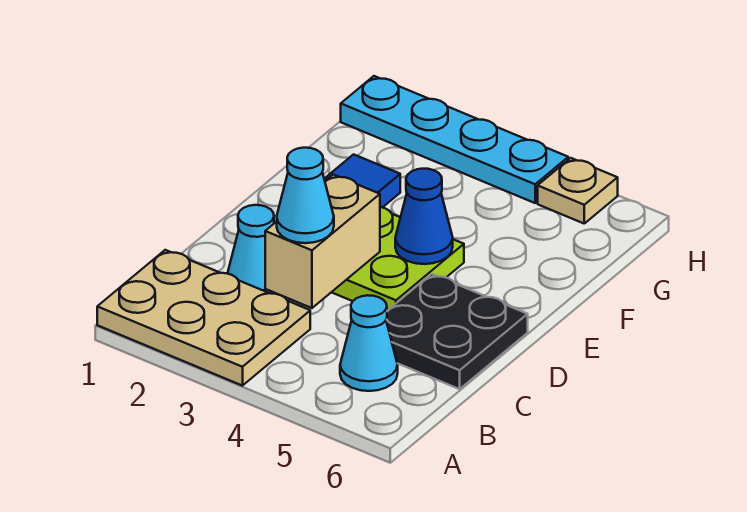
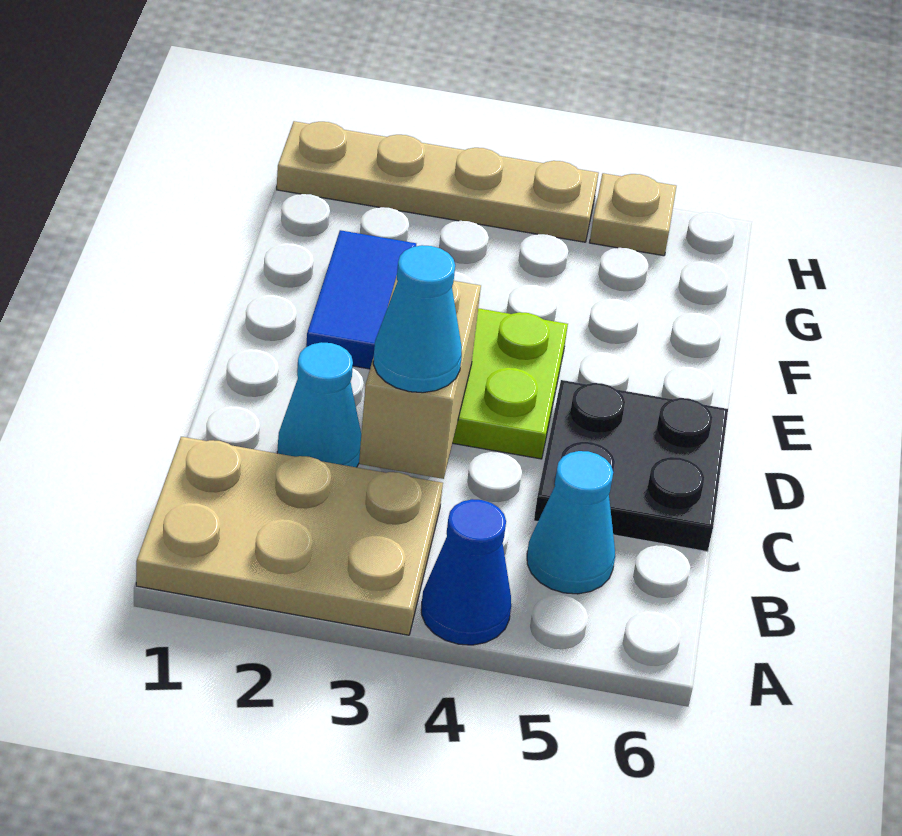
blue 1x1 cone [395,169,453,264] -> blue 1x1 cone moved to [421,499,511,645]
cyan 1x4 plate [341,76,568,203] -> tan 1x4 plate [277,121,598,242]

